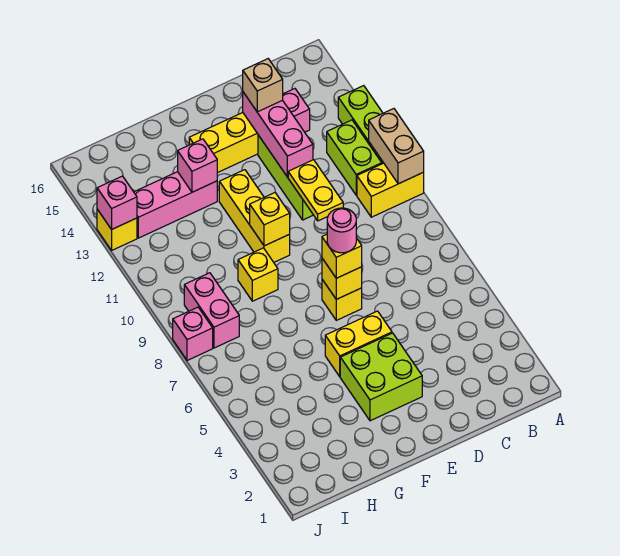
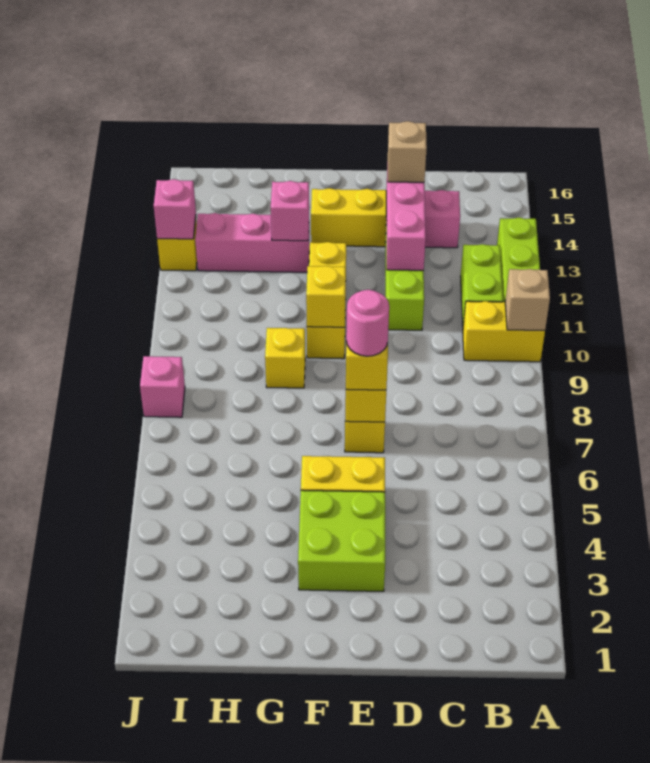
tan 1x2 brick [369,109,424,184] -> tan 1x1 brick [505,269,550,330]
yellow 1x2 plate [288,160,343,221] -> none
pink 1x2 brick [184,273,239,348] -> none

